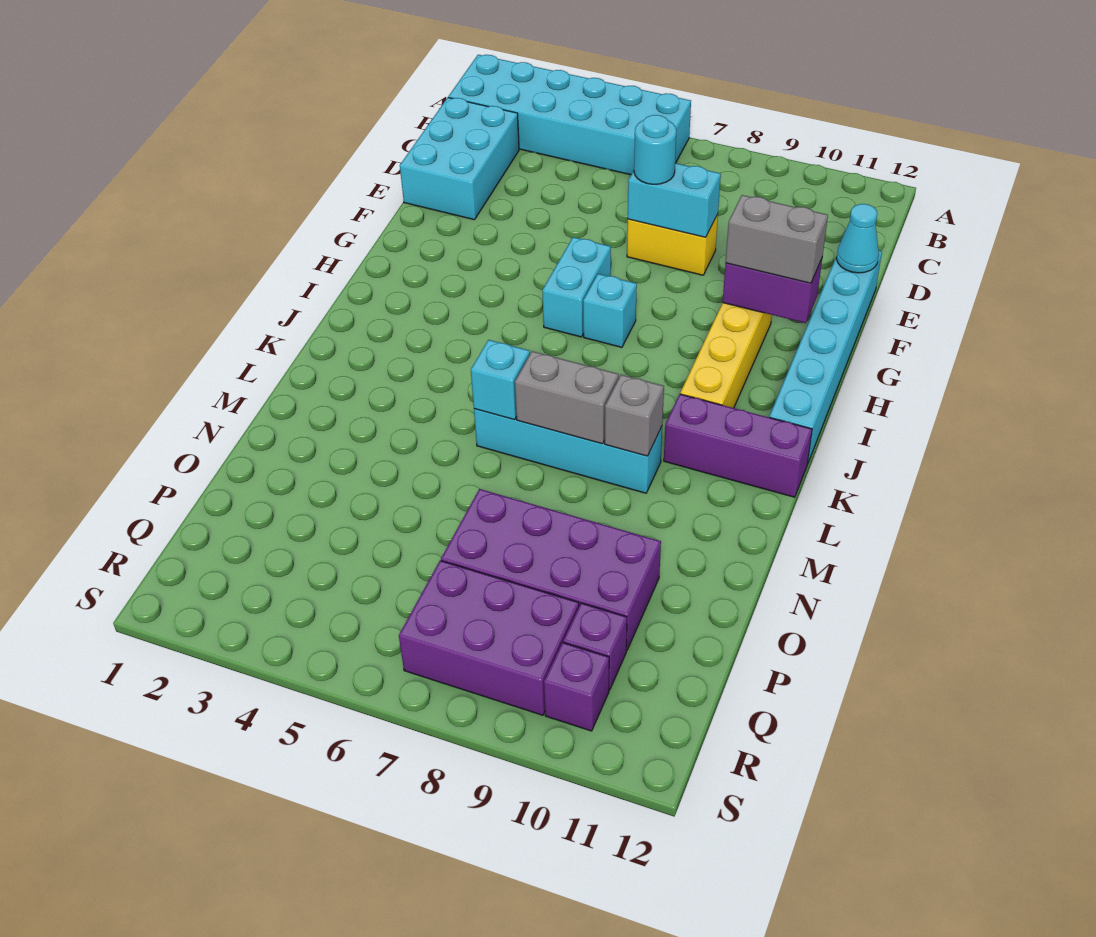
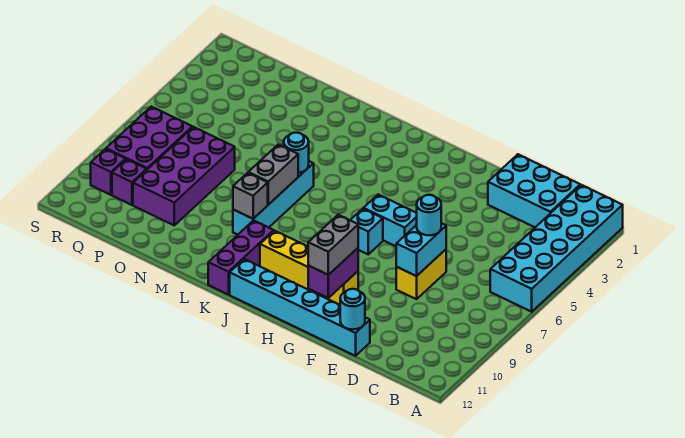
cyan 1x1 cone [836,204,879,273] -> cyan 1x1 round brick [340,289,365,330]
cyan 1x1 brick [471,340,530,420] -> cyan 1x1 round brick [284,133,309,173]

